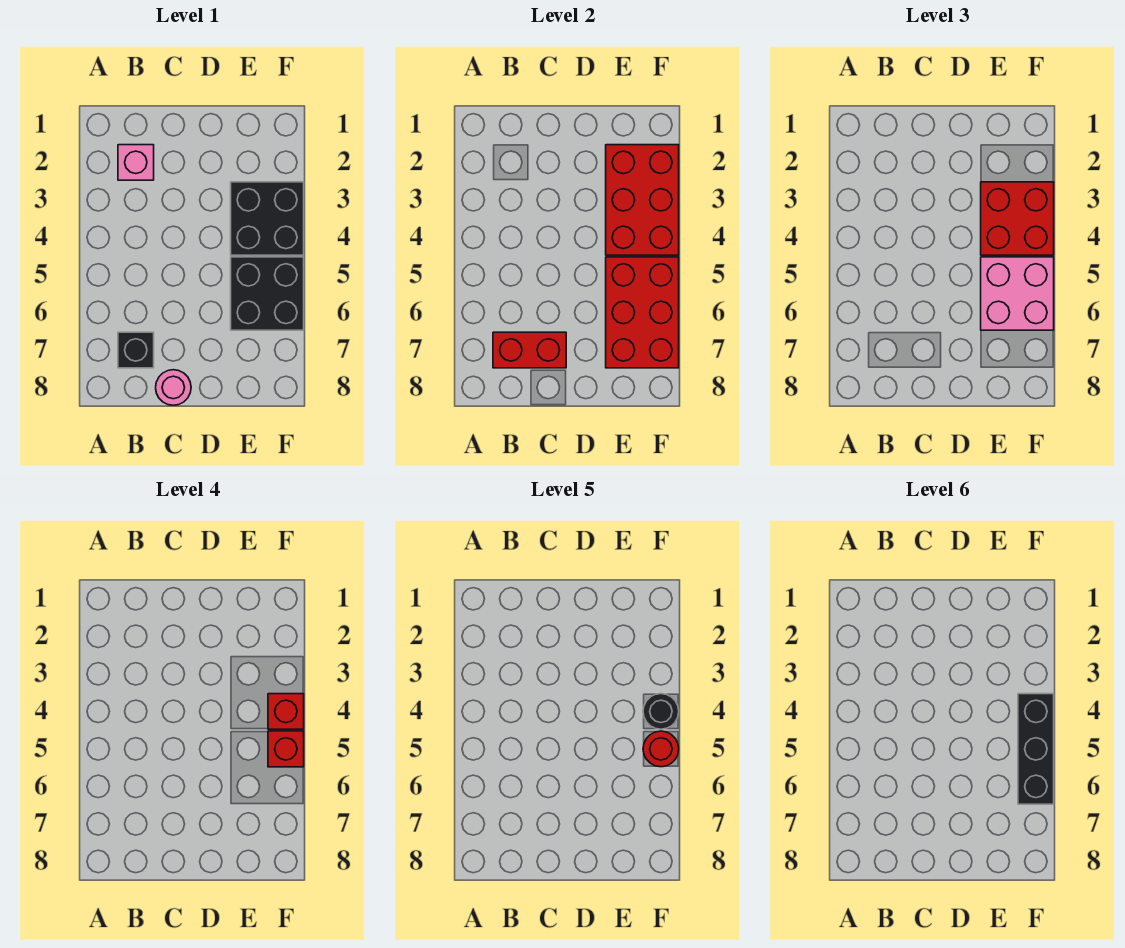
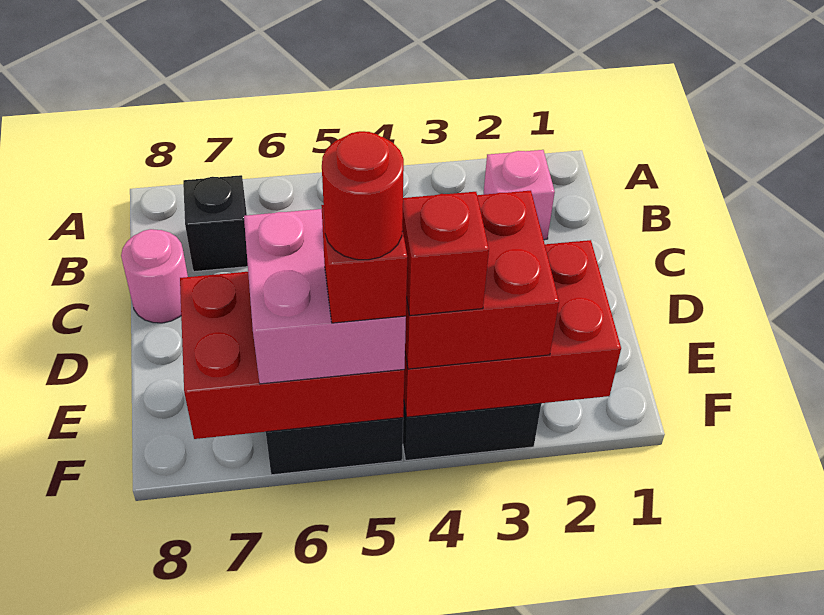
red 1x2 brick [493,332,566,368] -> none
black 1x1 round brick [643,694,679,729] -> none
black 1x3 brick [1018,694,1054,804] -> none

